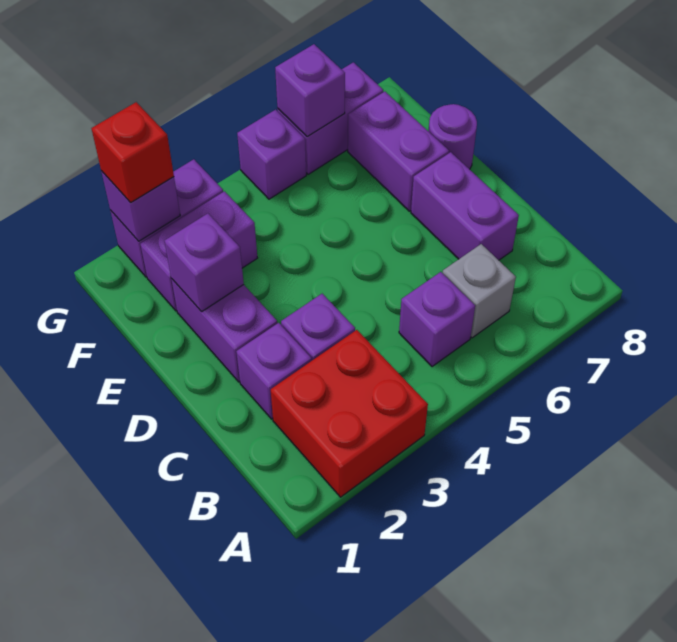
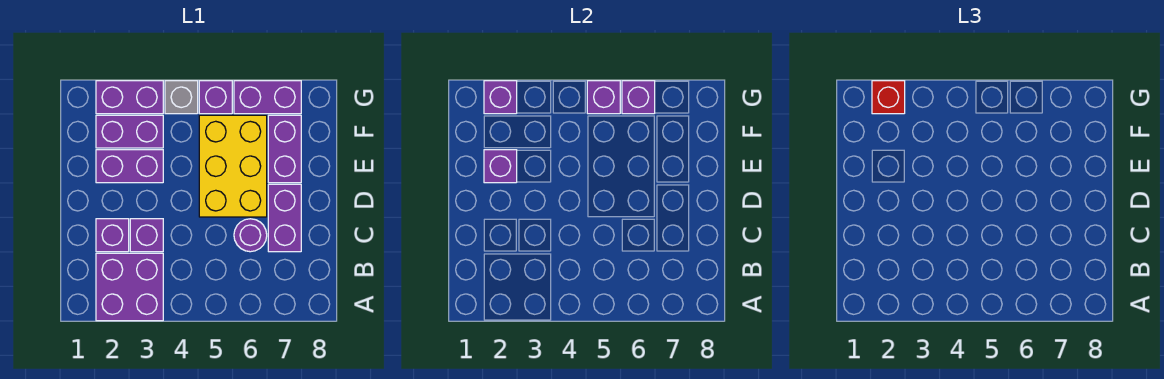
red 2x2 brick [271,330,428,497] -> purple 2x2 brick [96,253,163,321]
purple 1x1 brick [399,272,475,367] -> purple 1x1 brick moved to [587,81,620,114]
grey 1x1 brick [443,244,516,338] -> grey 1x1 brick moved to [165,81,198,114]
purple 1x2 brick [171,279,277,382] -> purple 1x2 brick turned to [96,150,163,183]
none -> yellow 2x3 brick [199,115,267,217]
purple 1x1 round brick [429,104,477,169] -> purple 1x1 round brick moved to [234,219,267,252]

